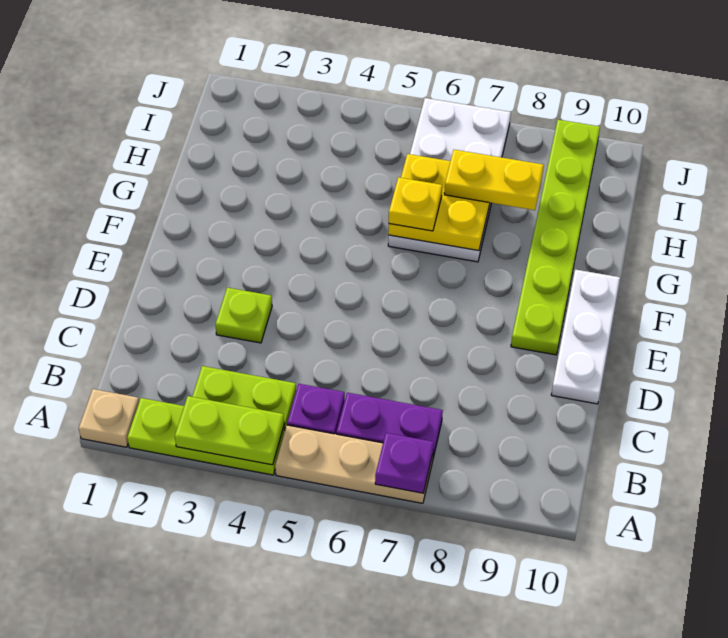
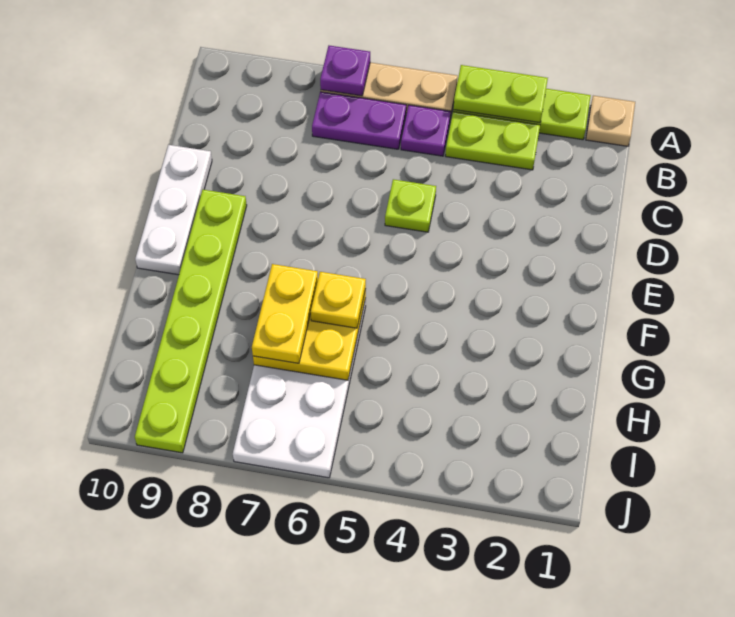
lime 1x1 plate [215,288,272,343] -> lime 1x1 plate moved to [385,179,436,232]
yellow 1x2 plate [444,150,544,210] -> yellow 1x2 plate turned to [252,264,318,363]

